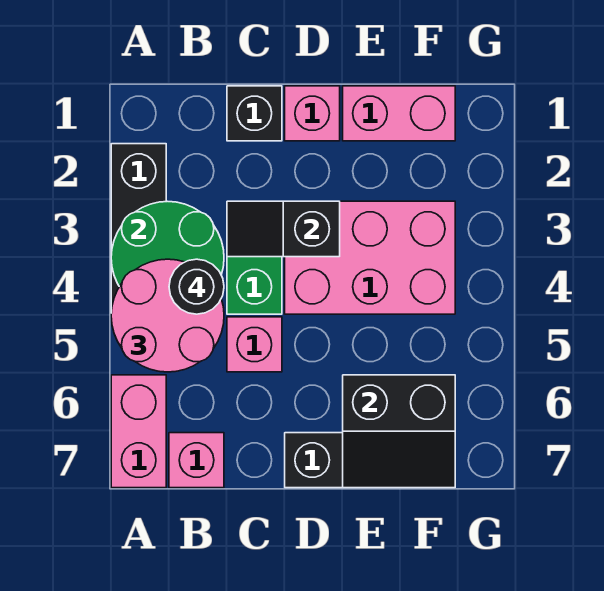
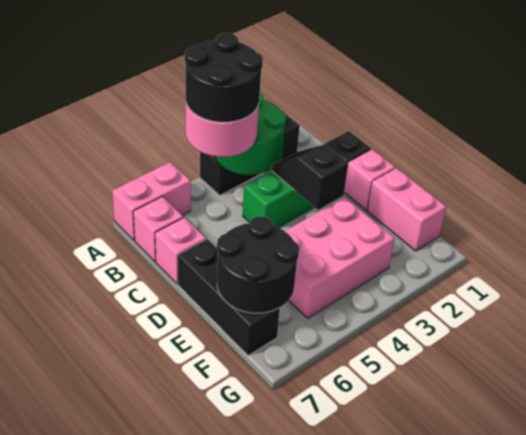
black 1x1 round brick [169,259,224,314] -> black 2x2 round brick [185,33,263,122]
pink 1x1 brick [227,317,282,372] -> pink 1x1 brick moved to [155,217,206,284]
pink 2x3 brick [285,201,455,314] -> pink 2x3 brick turned to [285,197,395,318]
black 2x2 slope [343,375,455,488] -> black 2x2 round brick [217,216,299,313]

